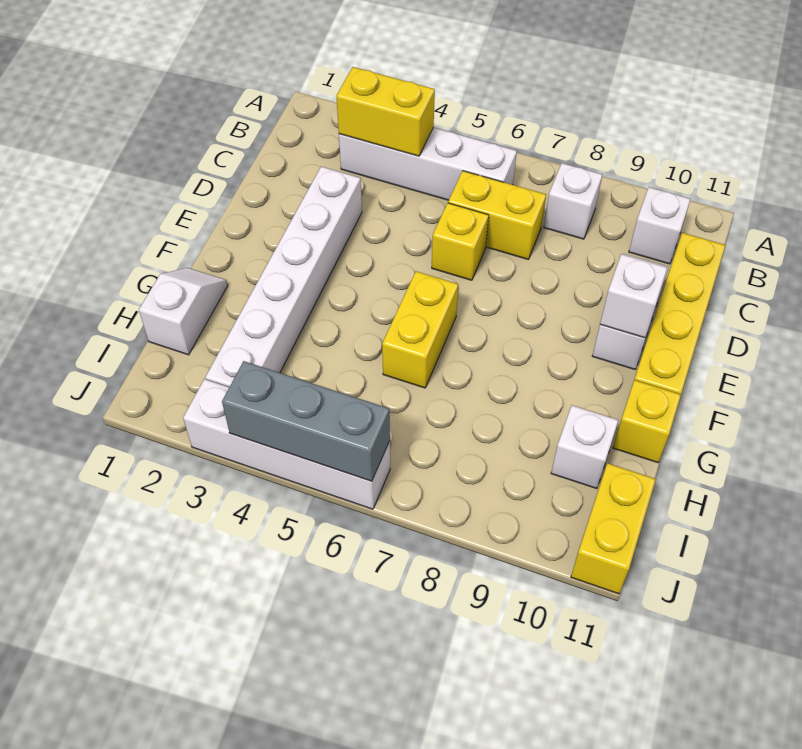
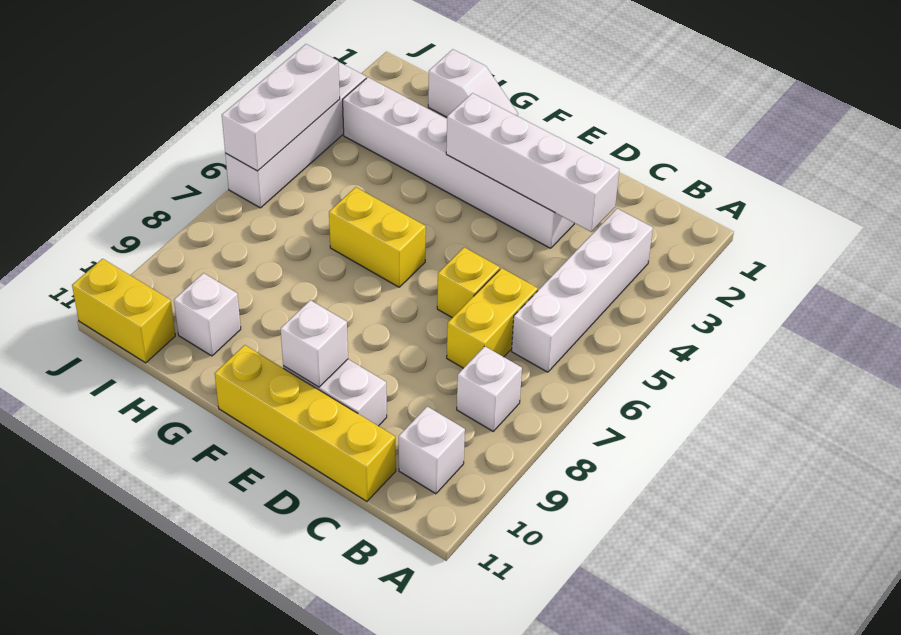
yellow 1x2 brick [336,67,435,156] -> none
none -> white 1x4 brick [446,93,619,232]
yellow 1x1 brick [613,380,681,463] -> none
grey 1x3 brick [222,361,390,481] -> white 1x3 brick [222,44,340,171]

